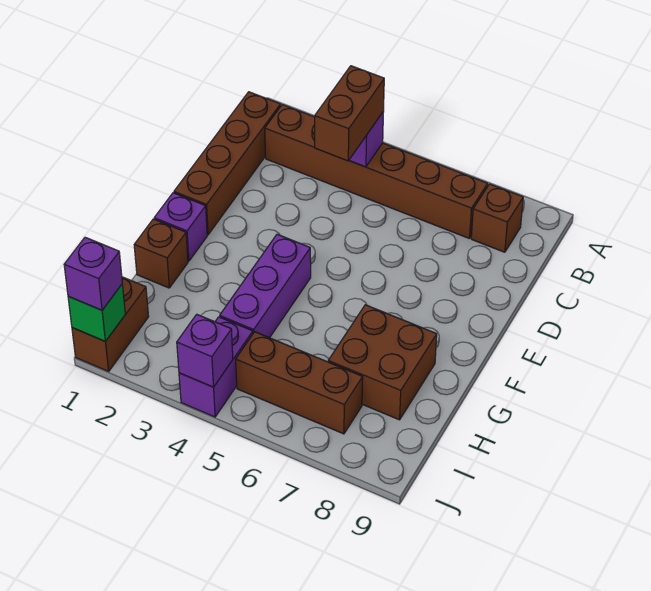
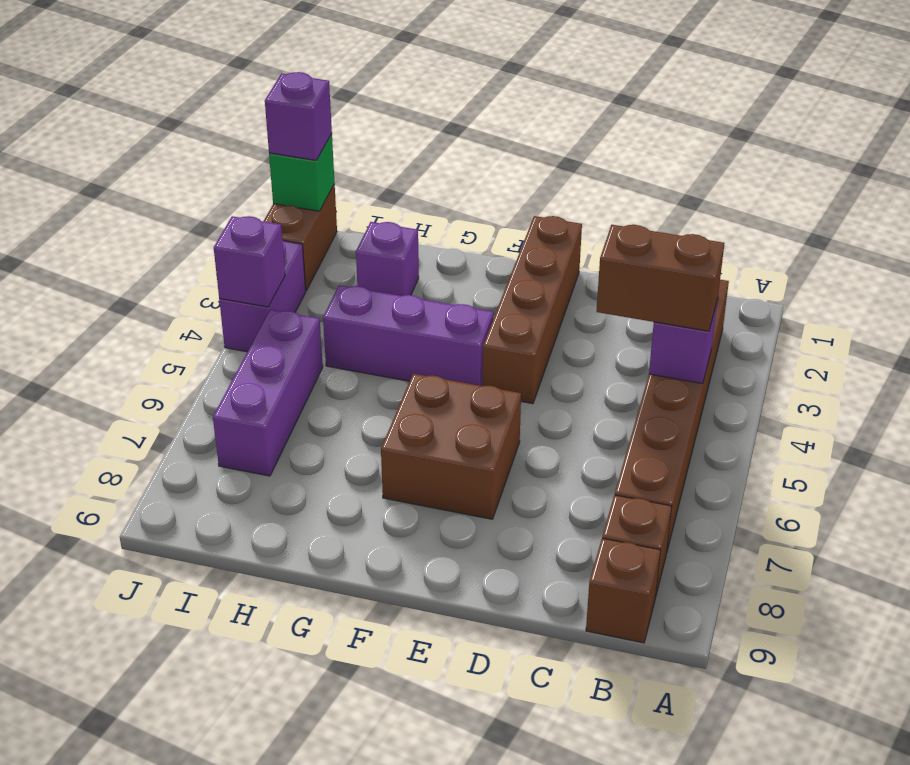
brown 1x4 brick [174,92,281,235] -> brown 1x4 brick turned to [483,216,582,404]
purple 1x1 brick [154,193,207,261] -> purple 1x1 brick moved to [356,222,419,296]
brown 1x1 brick [134,219,188,288] -> brown 1x1 brick moved to [586,538,661,643]
brown 2x2 brick [328,305,437,420] -> brown 2x2 brick moved to [381,374,521,519]
brown 1x2 brick [72,277,149,371] -> brown 1x2 brick turned to [263,184,337,290]
purple 1x2 brick [179,317,253,417] -> purple 1x2 brick turned to [219,240,306,352]
brown 1x3 brick [236,332,363,434] -> purple 1x3 brick [213,310,323,476]

